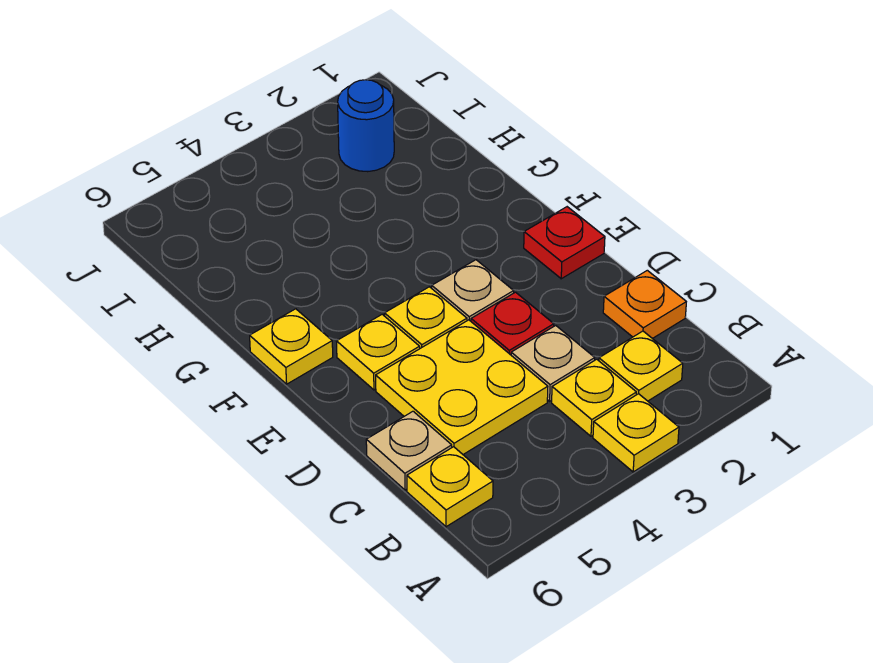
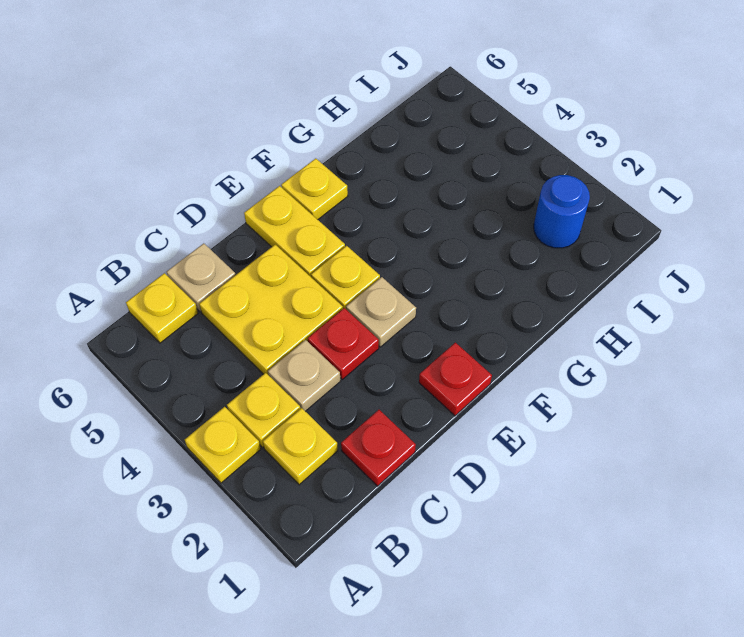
orange 1x1 plate [603,270,686,339] -> red 1x1 plate [341,410,416,486]
yellow 1x1 plate [336,314,420,390] -> yellow 1x2 plate [244,186,345,277]

